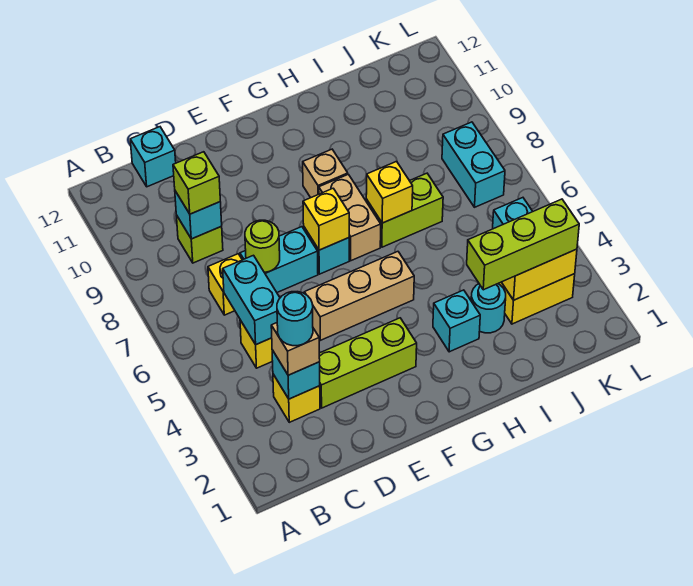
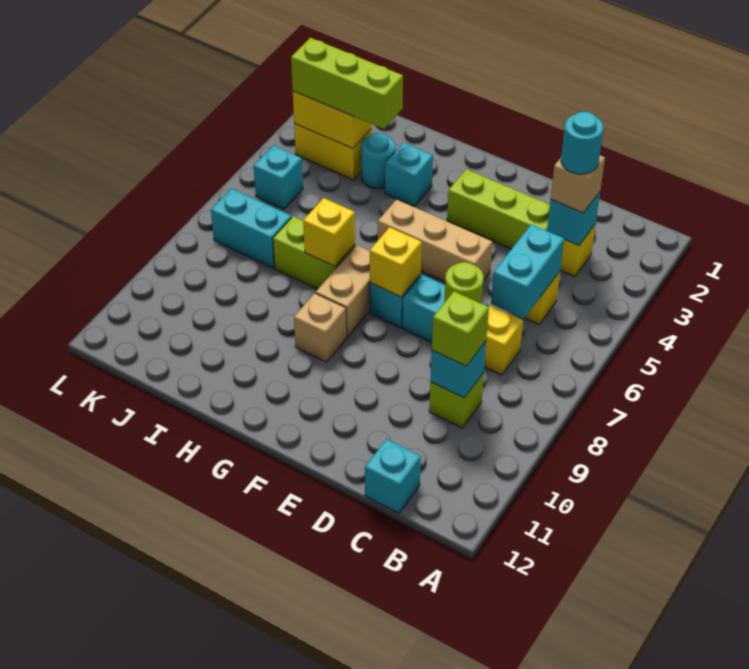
cyan 1x2 brick [442,122,505,207] -> cyan 1x2 brick turned to [211,188,292,268]

